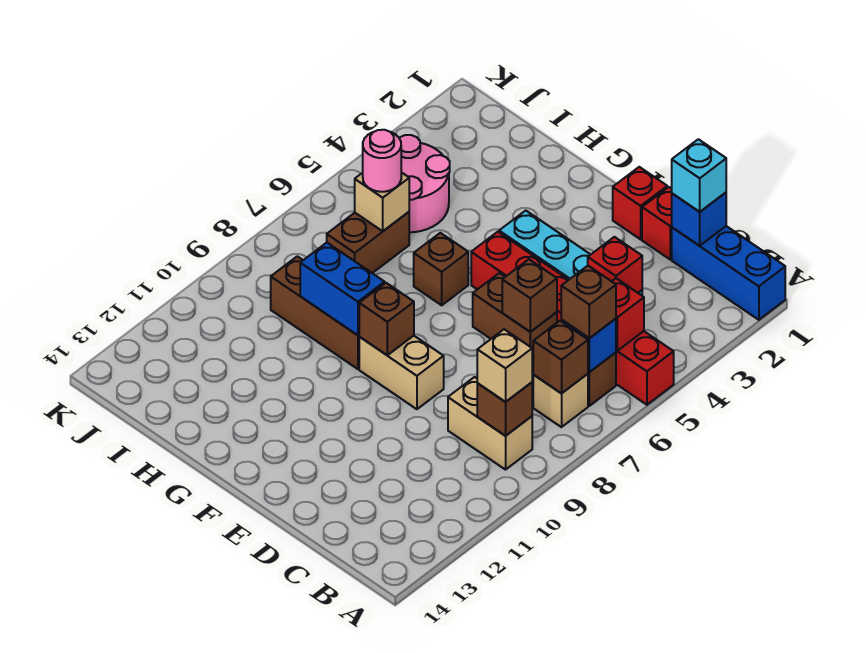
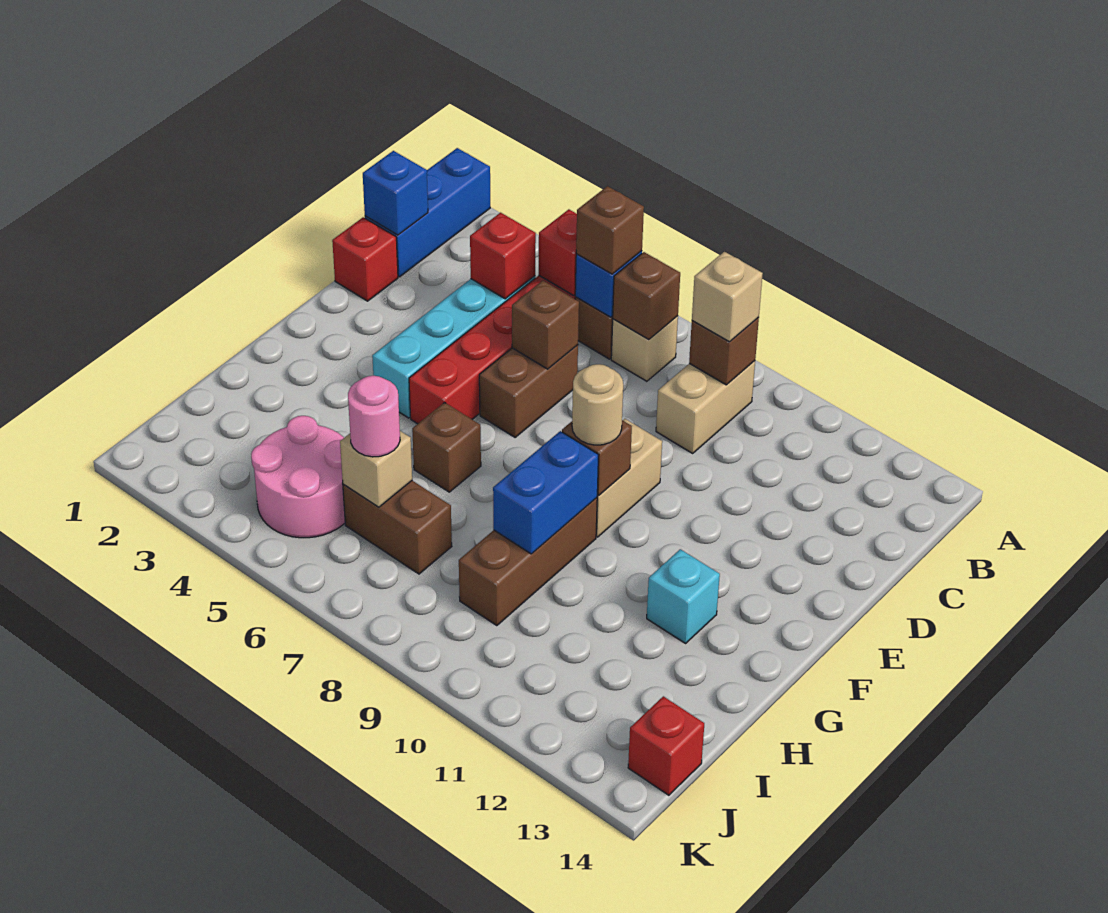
cyan 1x1 brick [672,139,726,212] -> cyan 1x1 brick moved to [647,549,720,643]
red 1x1 brick [613,167,667,239] -> red 1x1 brick moved to [628,696,704,795]
none -> tan 1x1 round brick [572,364,623,445]

